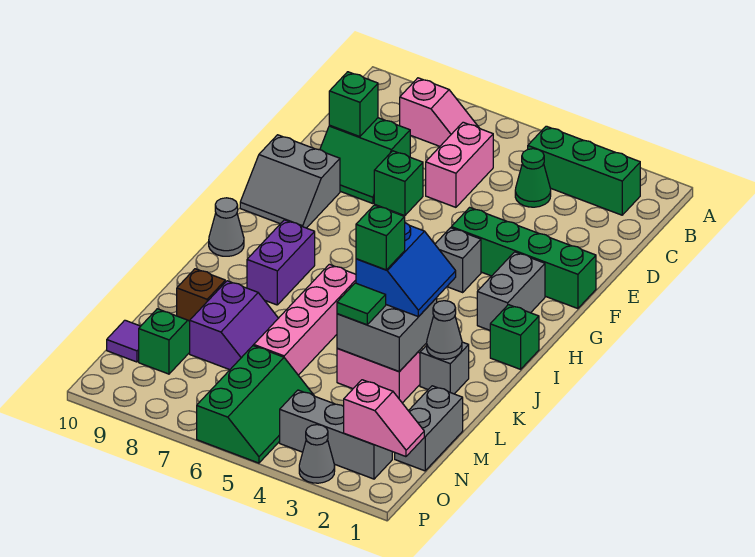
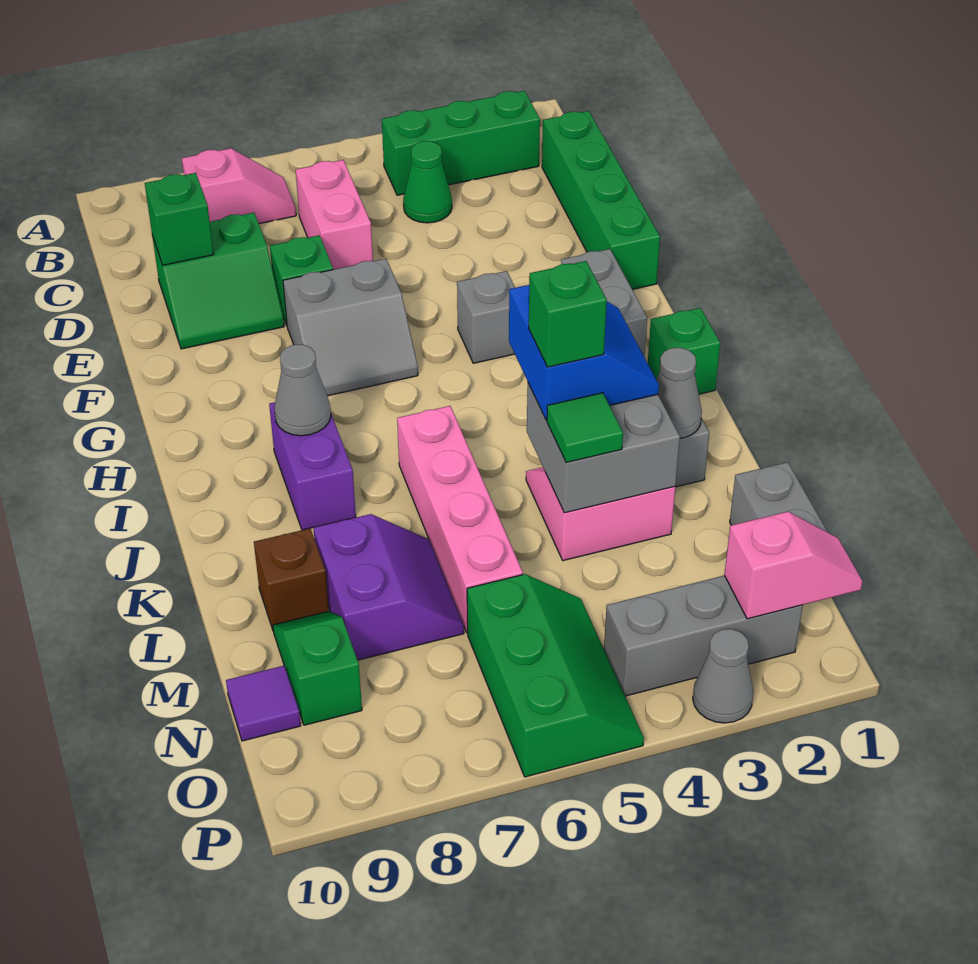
green 1x4 brick [451,207,596,309] -> green 1x4 brick turned to [542,111,660,289]
grey 2x2 slope [240,135,340,228] -> grey 2x2 slope moved to [283,259,418,396]
grey 1x1 cone [209,198,244,256] -> grey 1x1 cone moved to [274,344,331,436]

